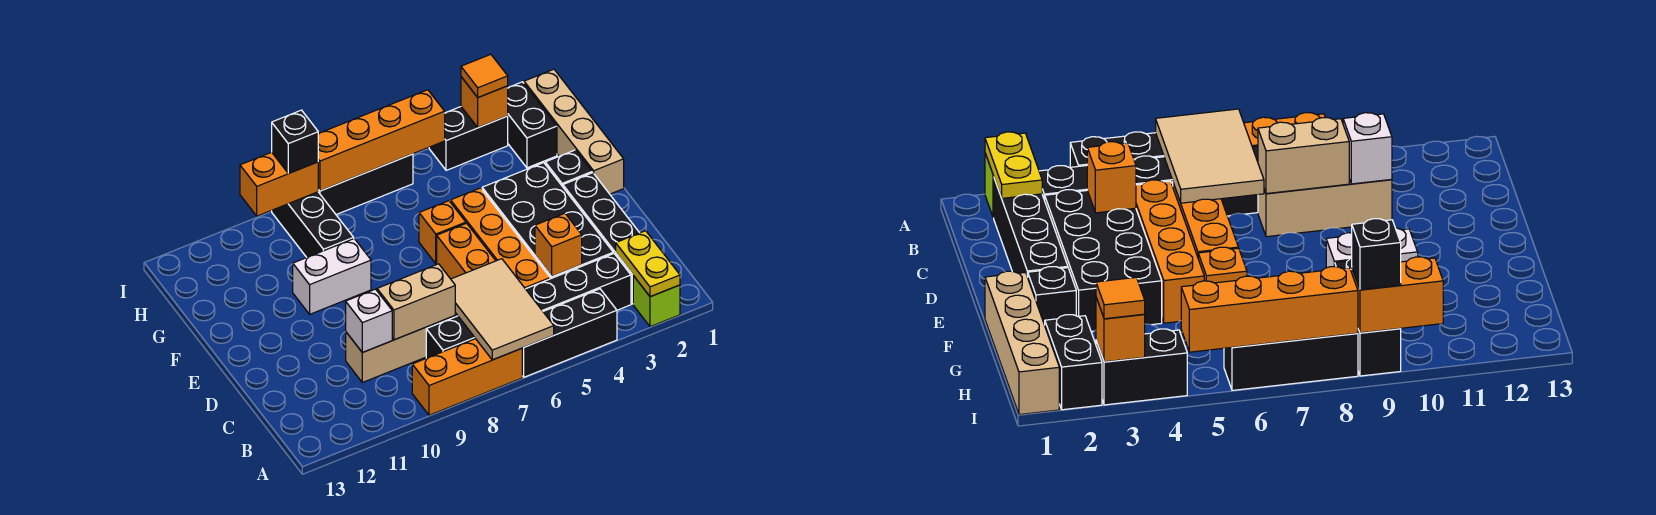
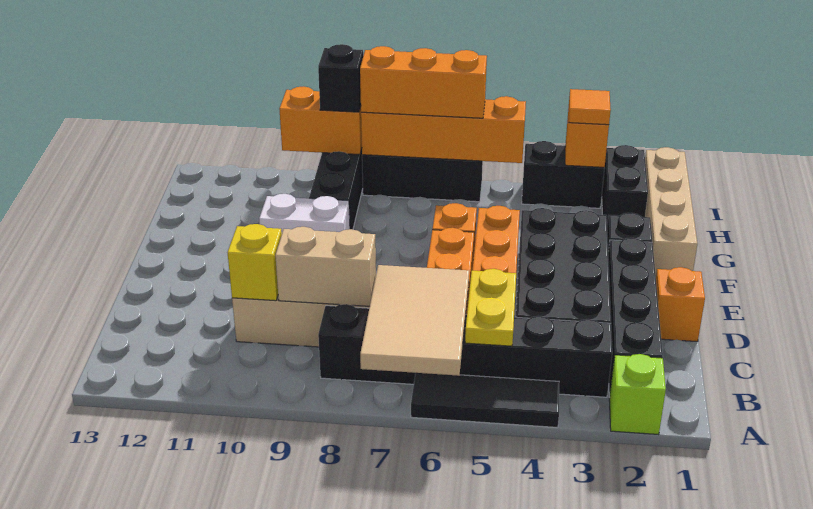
yellow 1x2 plate [616,231,680,297] -> yellow 1x2 plate moved to [465,269,516,346]
black 1x3 brick [522,289,617,377] -> black 1x3 tile [411,373,559,428]
orange 1x3 brick [412,339,522,415] -> orange 1x3 brick moved to [360,46,487,118]
orange 1x1 brick [535,213,582,276] -> orange 1x1 brick moved to [656,267,705,342]
white 1x1 brick [346,289,392,352] -> yellow 1x1 brick [228,224,282,301]

